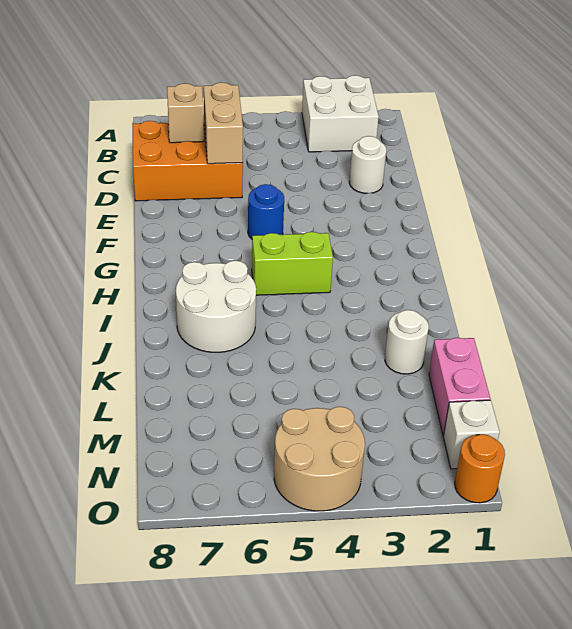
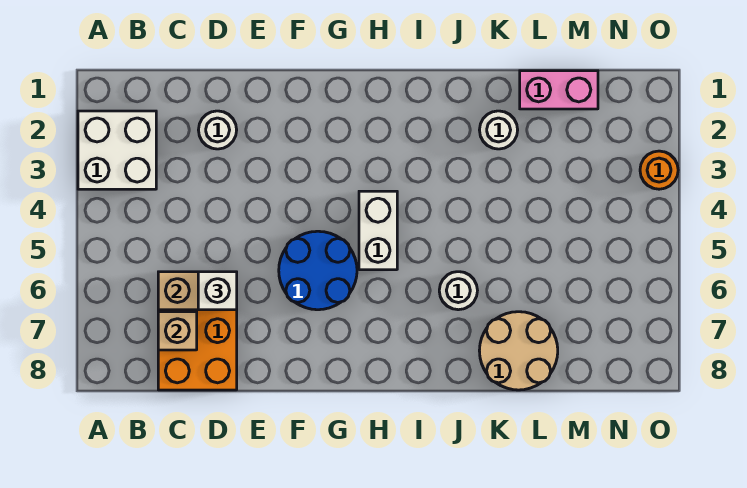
blue 1x1 round brick [248,184,284,239] -> blue 2x2 round brick [279,231,357,310]
lime 1x2 brick [252,232,333,295] -> white 1x2 brick [359,191,397,270]
white 2x2 round brick [176,261,256,352] -> white 1x1 round brick [439,272,477,310]
white 1x1 brick [443,400,500,469] -> white 1x1 brick moved to [198,272,237,310]
tan 2x2 round brick [274,407,365,511] -> tan 2x2 round brick moved to [479,312,558,390]
orange 1x1 round brick [455,434,505,503] -> orange 1x1 round brick moved to [640,151,678,189]

